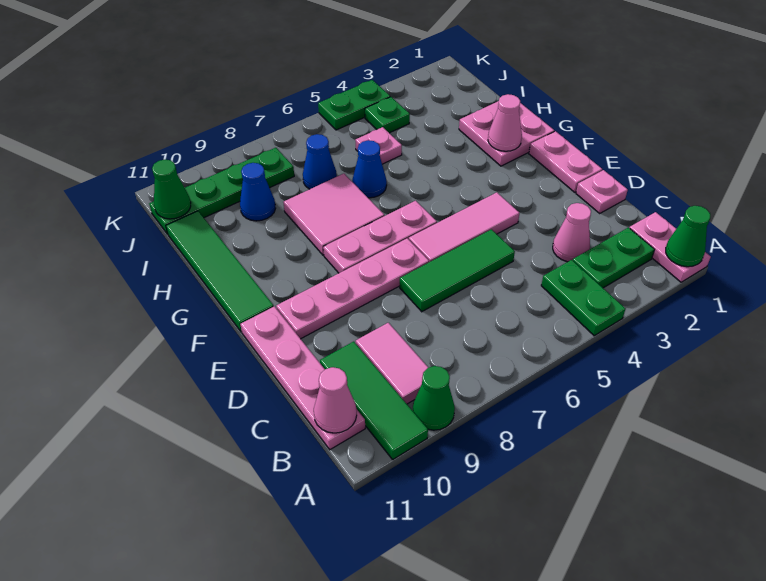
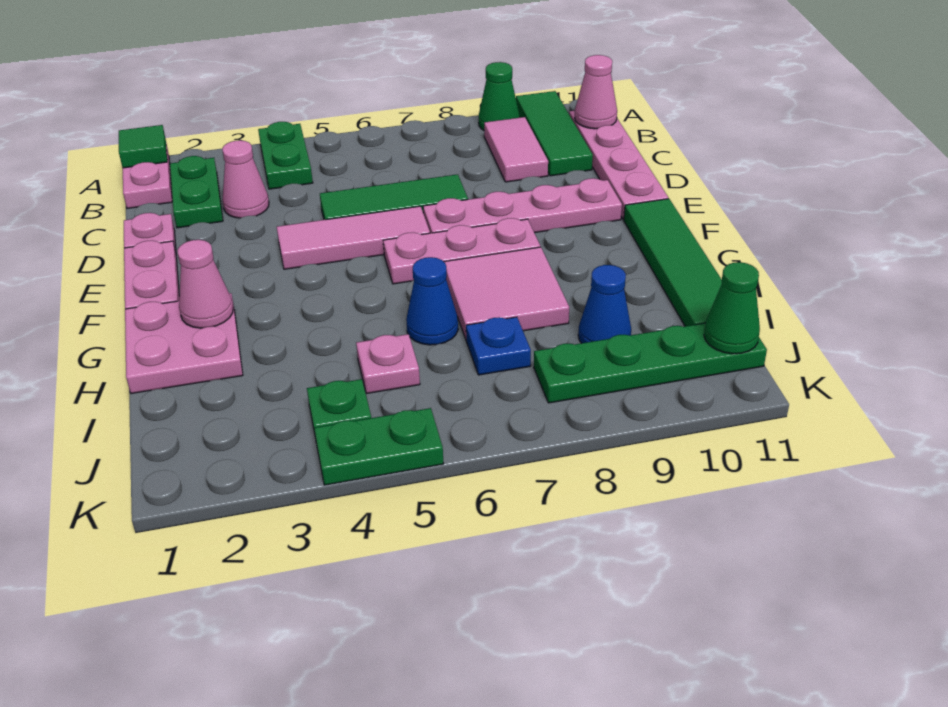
green 1x1 cone [666,206,710,267] -> green 1x1 tile [119,125,167,168]
green 1x2 plate [573,228,655,288] -> green 1x2 plate turned to [170,156,223,228]
blue 1x1 cone [303,134,337,189] -> blue 1x1 plate [466,317,531,375]

